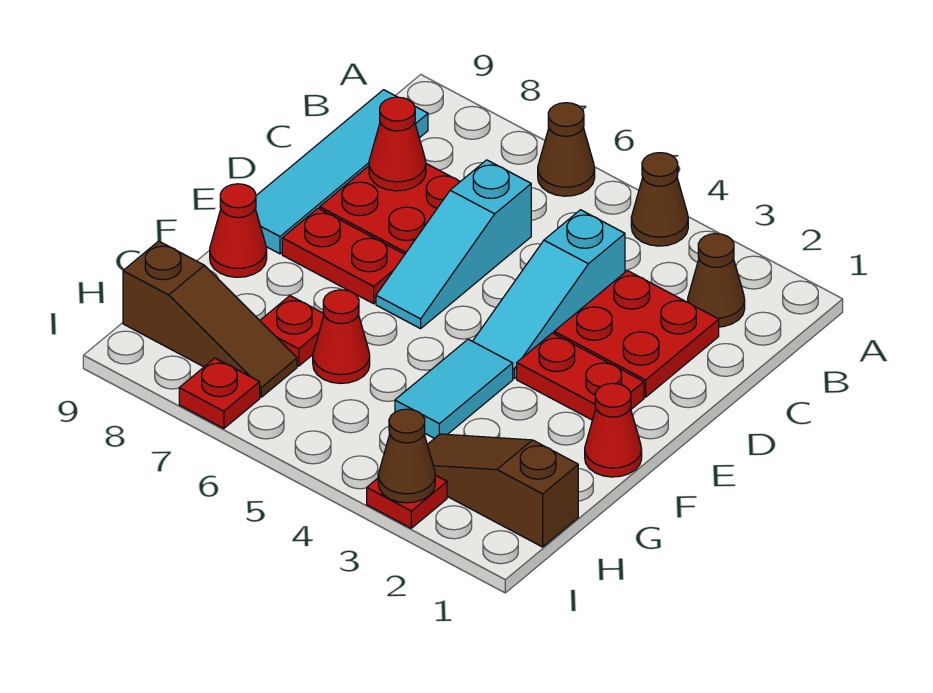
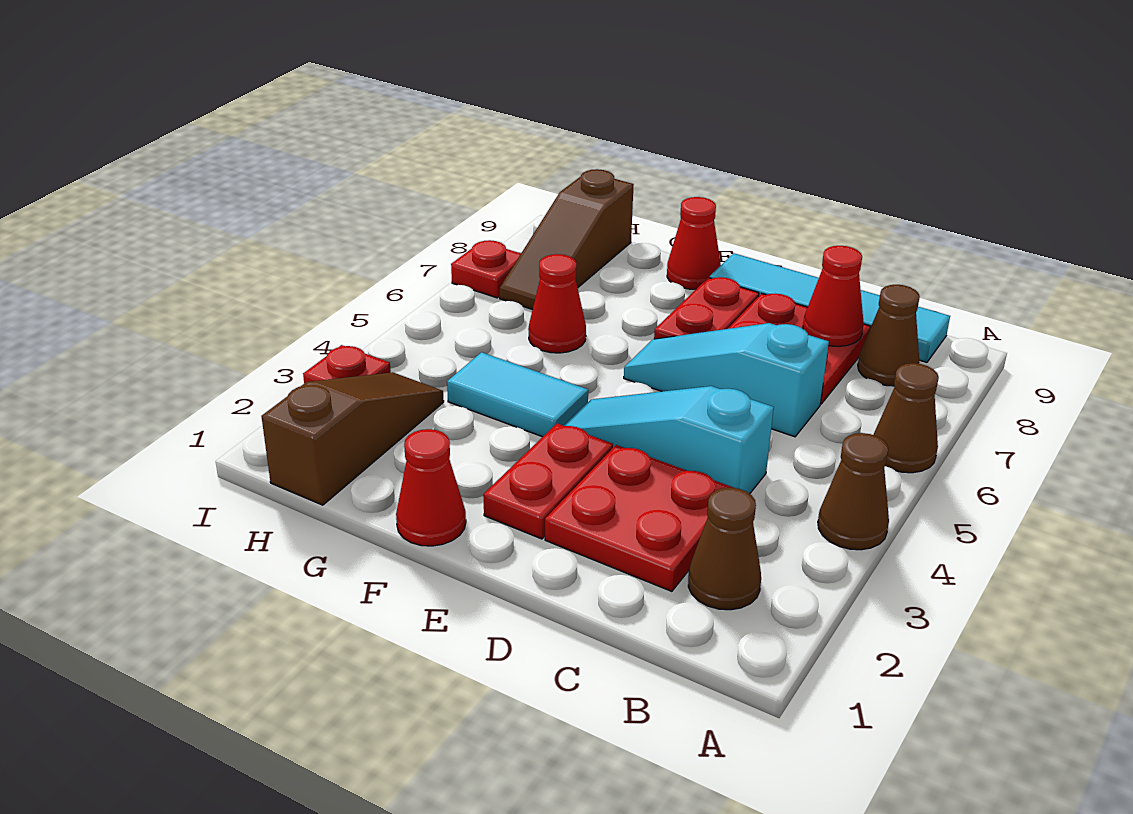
red 1x1 plate [260,296,324,366] -> none
brown 1x1 cone [378,409,435,503] -> brown 1x1 cone moved to [858,285,920,386]

